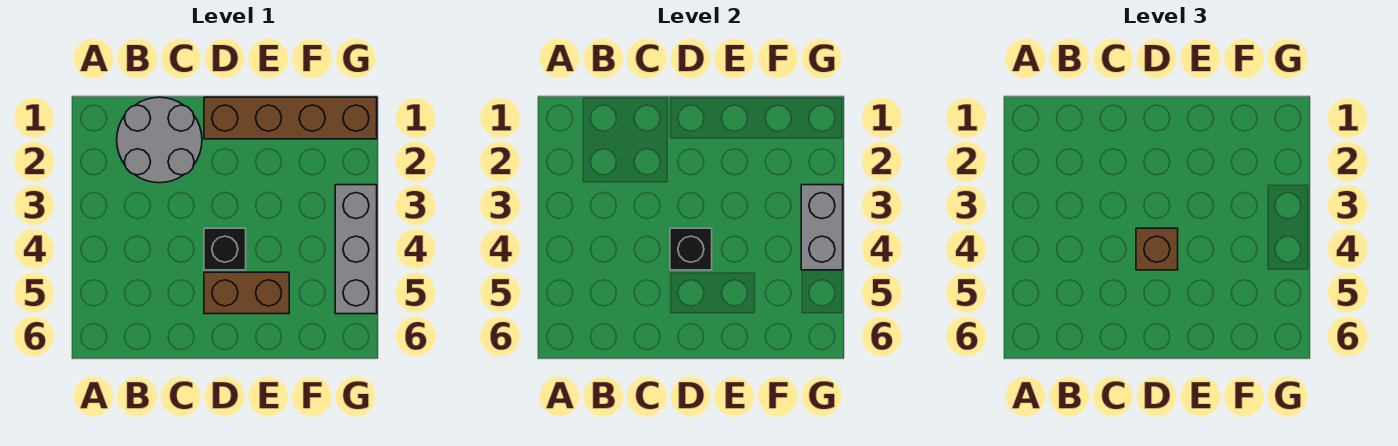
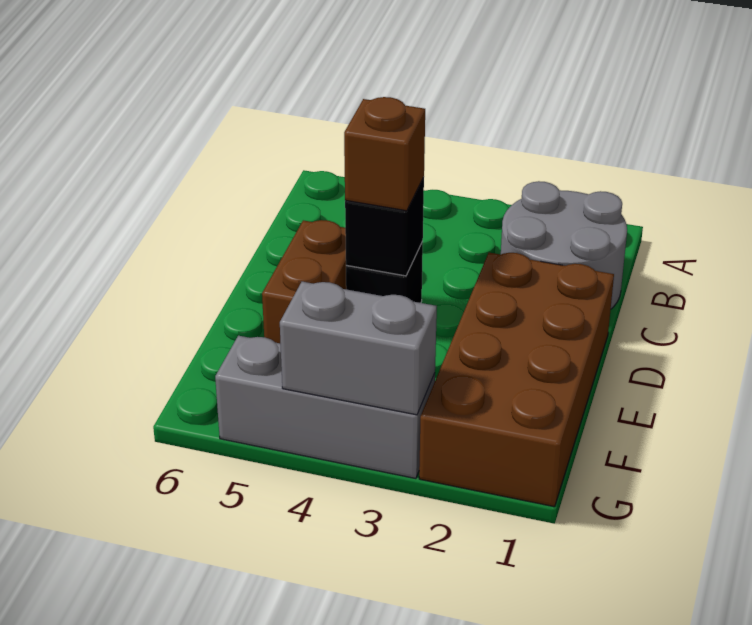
brown 1x4 brick [204,97,377,139] -> brown 2x4 brick [419,253,614,507]

